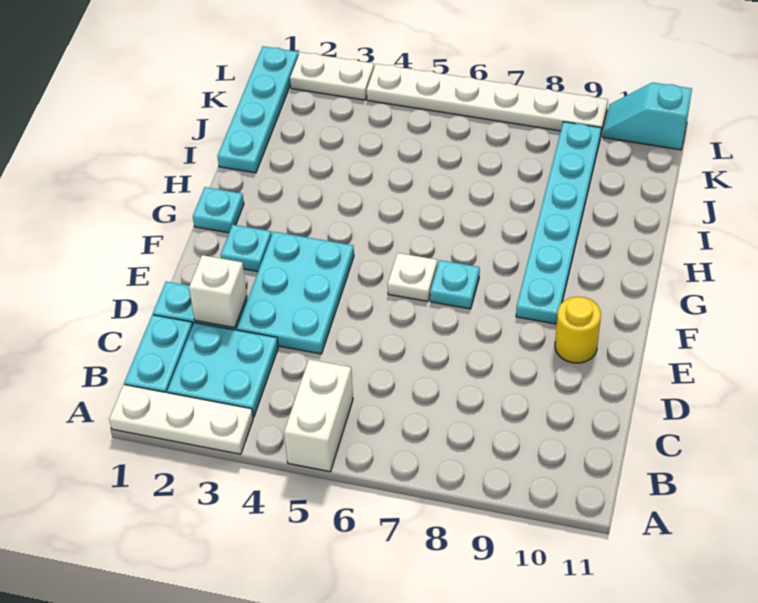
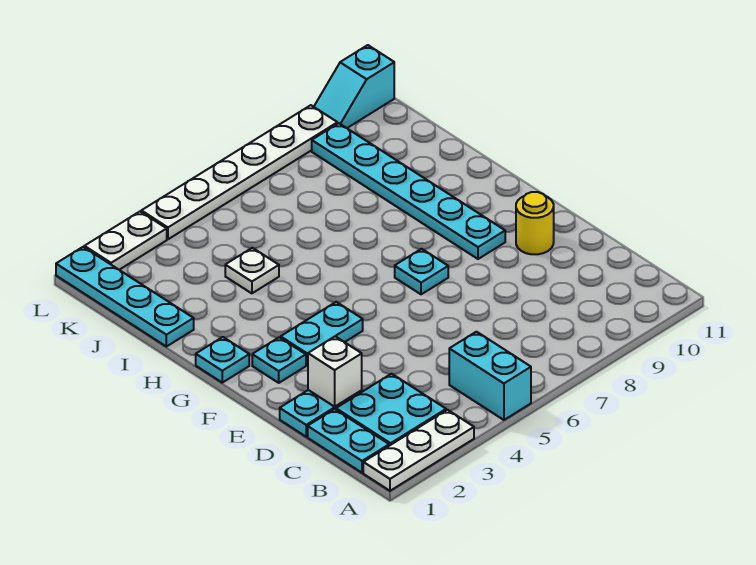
white 1x2 brick [284,359,353,472] -> cyan 1x2 brick [449,332,531,420]
cyan 2x3 plate [237,232,354,354] -> cyan 1x2 plate [281,302,363,365]
white 1x1 plate [388,253,437,301] -> white 1x1 plate moved to [225,248,279,293]

